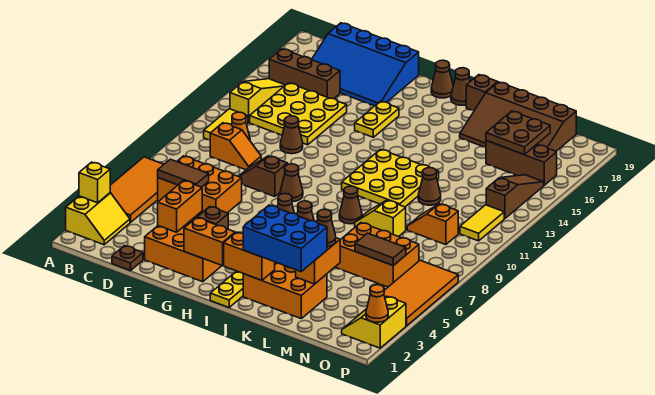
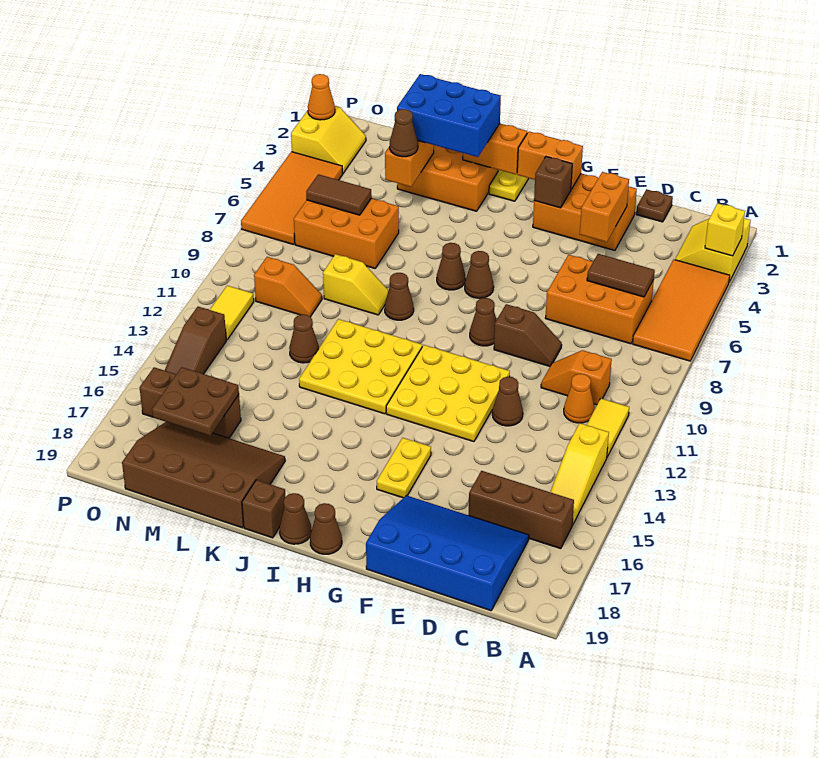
yellow 3x3 plate [250,83,347,145] -> yellow 3x3 plate moved to [386,345,510,442]

